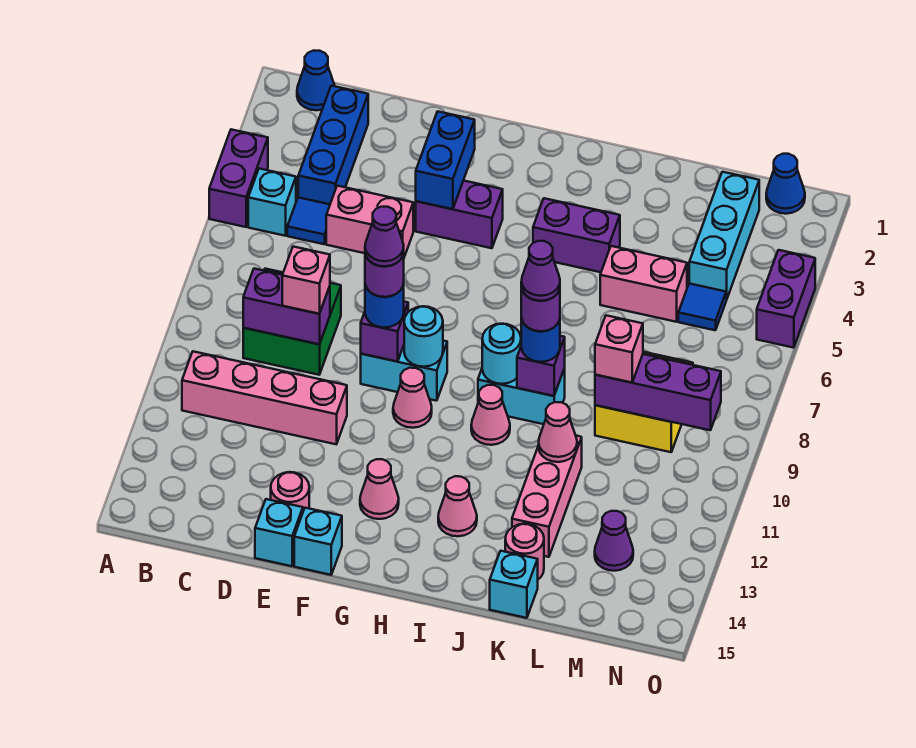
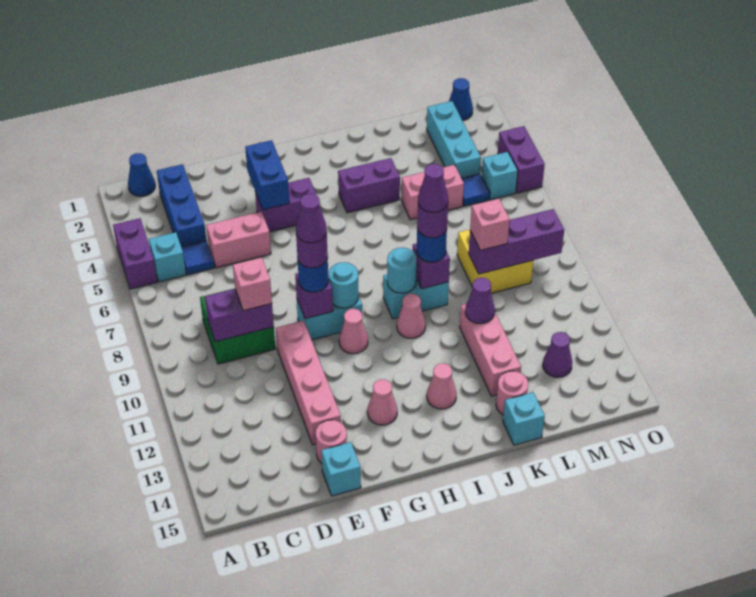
pink 1x4 brick [182,351,347,444] -> pink 1x4 brick turned to [276,321,341,445]
cyan 1x1 brick [294,508,342,575] -> cyan 1x1 brick moved to [482,152,518,200]
pink 1x1 cone [538,402,577,462] -> purple 1x1 cone [465,278,495,324]

